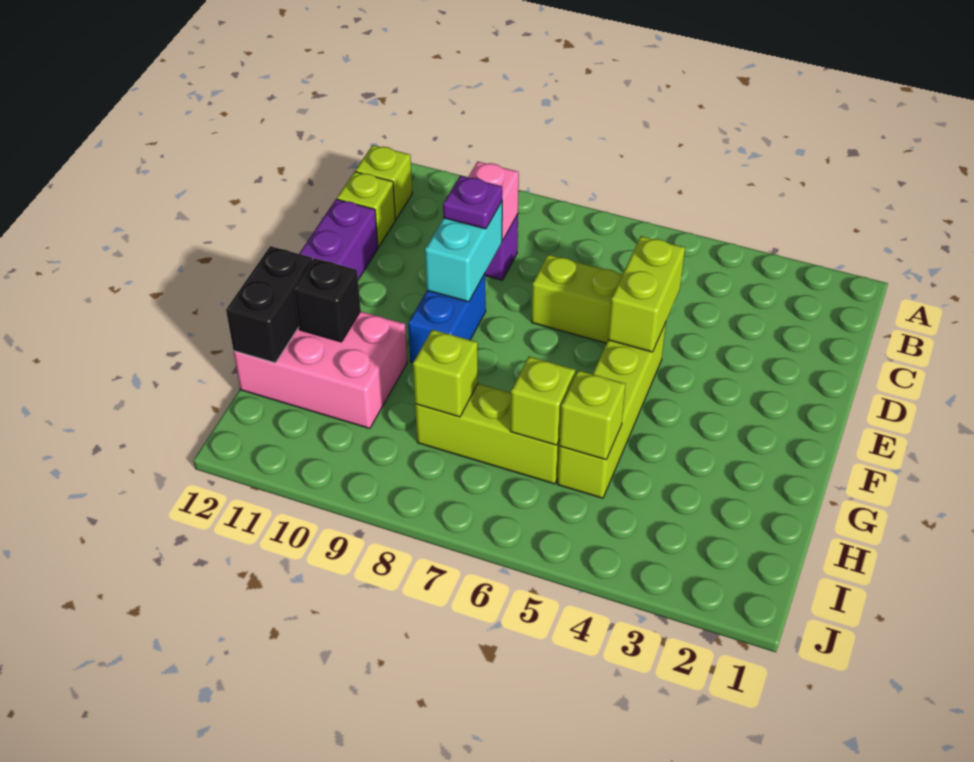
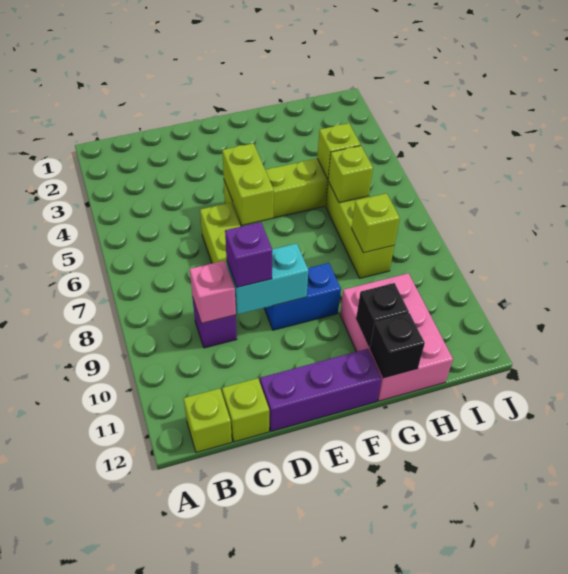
lime 1x2 brick [608,236,685,352] -> lime 1x2 brick turned to [222,143,274,225]
purple 1x1 plate [443,176,502,229] -> purple 1x1 brick [225,222,272,287]
black 1x2 brick [226,246,313,363] -> black 1x1 brick [370,313,425,378]

